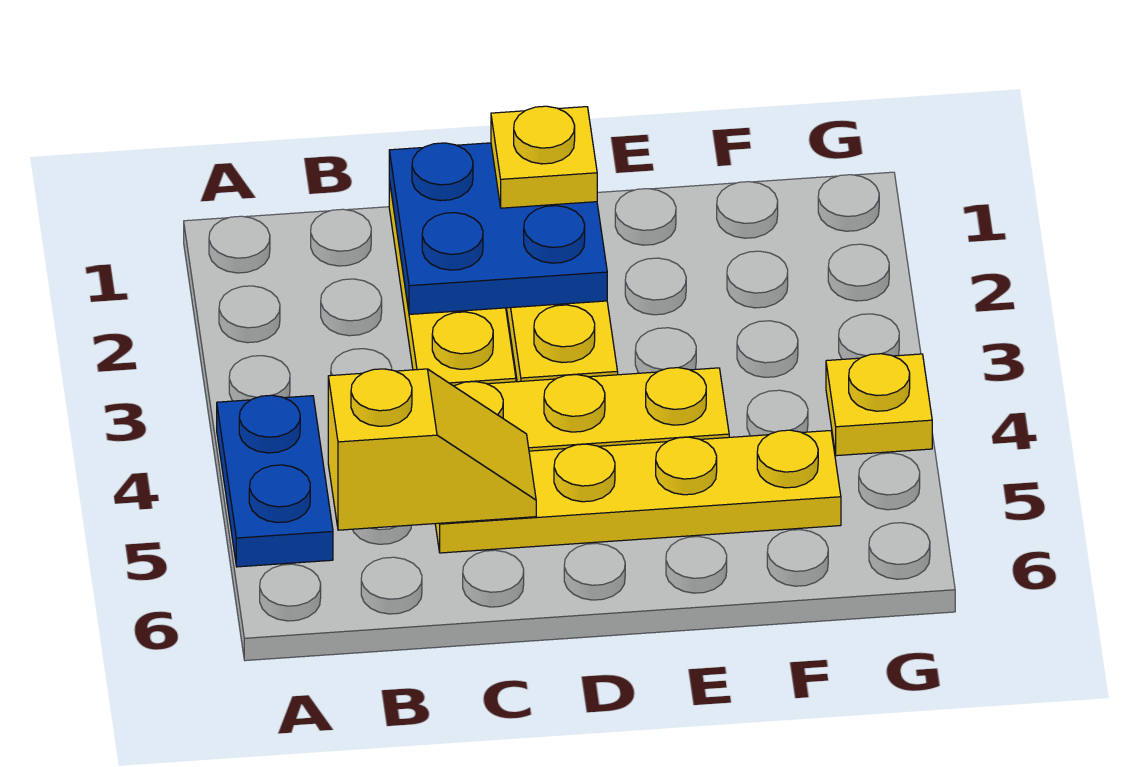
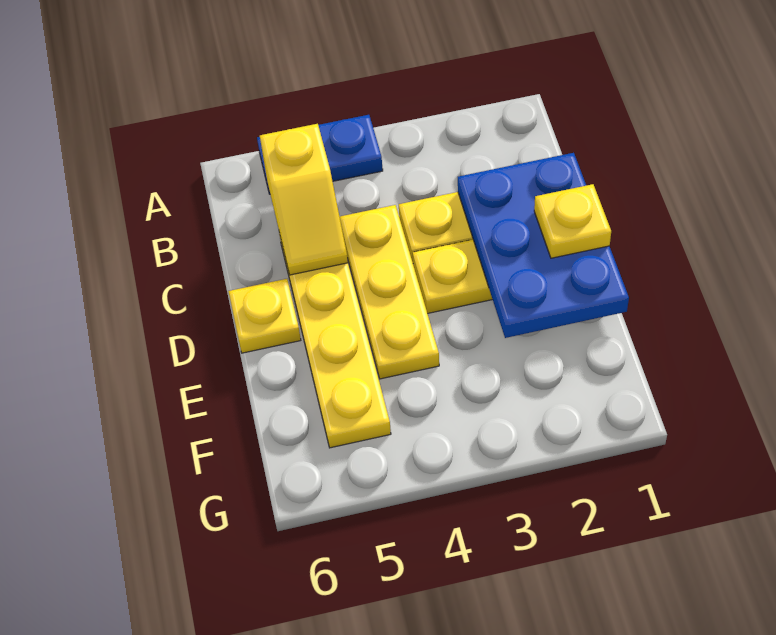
blue 2x2 plate [389,143,607,314] -> blue 2x3 plate [458,153,629,338]
yellow 1x1 plate [826,354,932,456] -> yellow 1x1 plate moved to [228,279,301,353]

